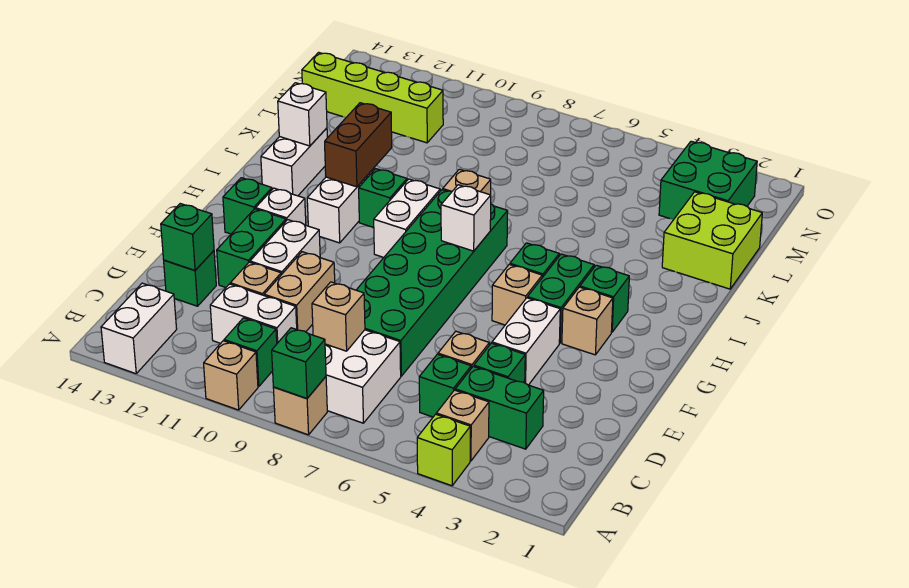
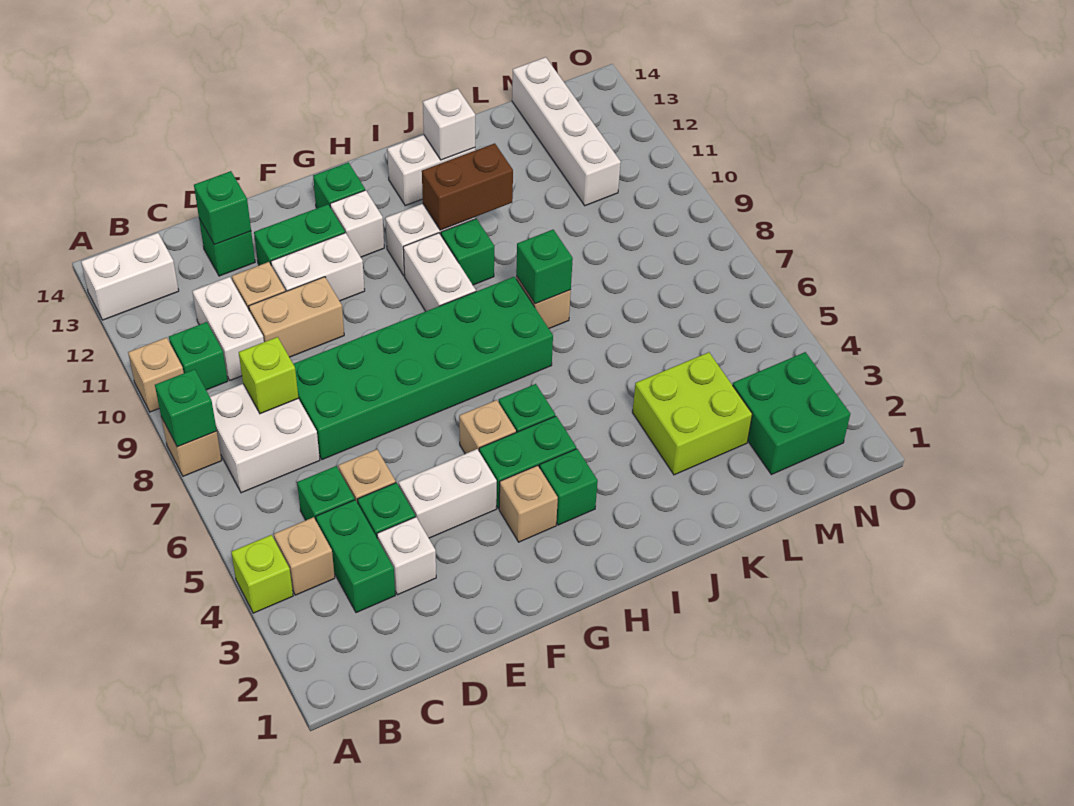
tan 1x1 brick [312,282,365,351] -> lime 1x1 brick [239,337,298,414]
white 1x1 brick [441,185,491,251] -> white 1x1 brick moved to [377,517,436,595]
white 1x2 brick [374,179,440,257] -> white 1x2 brick turned to [403,233,476,311]
none -> green 1x1 brick [516,230,573,304]
lime 2x2 brick [662,192,762,289] -> lime 2x2 brick moved to [632,352,752,475]
lime 1x4 brick [302,52,443,143] -> white 1x4 brick [512,57,621,206]

